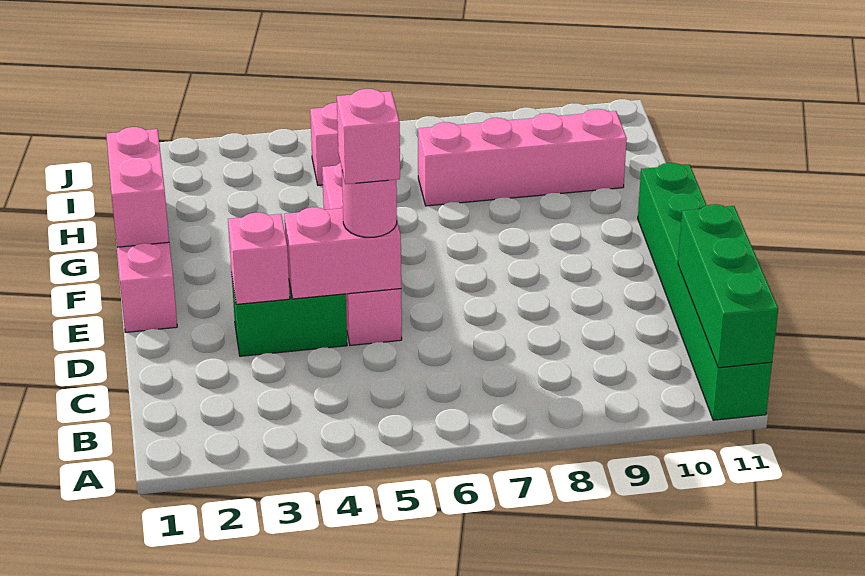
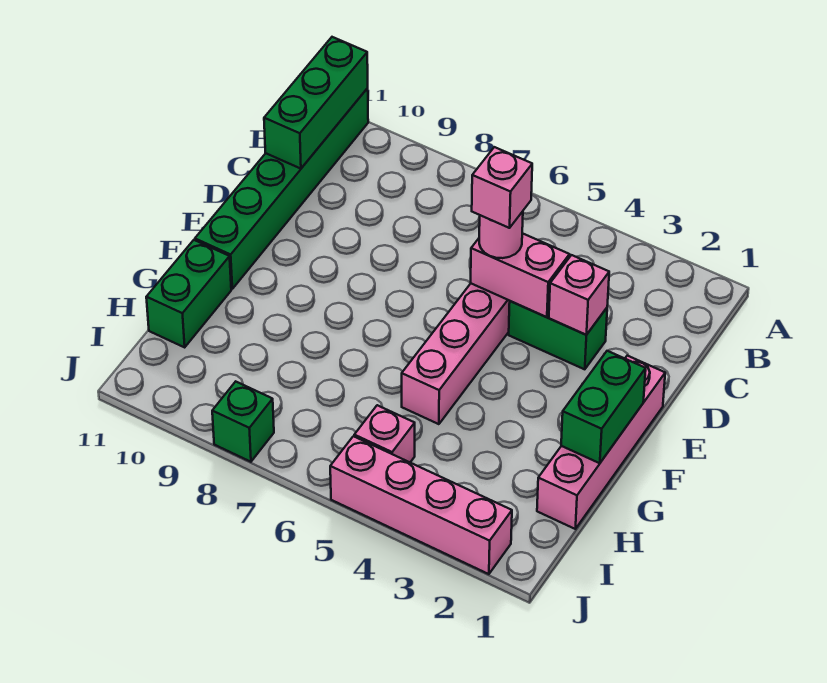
pink 1x2 brick [106,127,169,247] -> green 1x2 brick [561,351,646,463]
none -> green 1x2 brick [146,240,231,347]
pink 1x4 brick [418,109,627,206] -> pink 1x4 brick moved to [330,436,512,574]
none -> green 1x1 brick [212,382,274,462]

